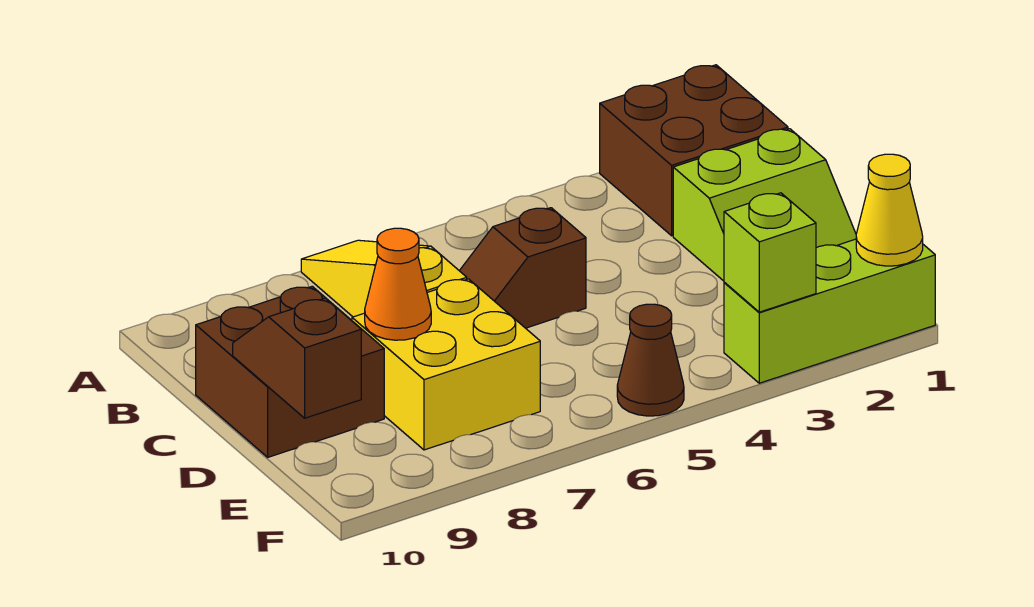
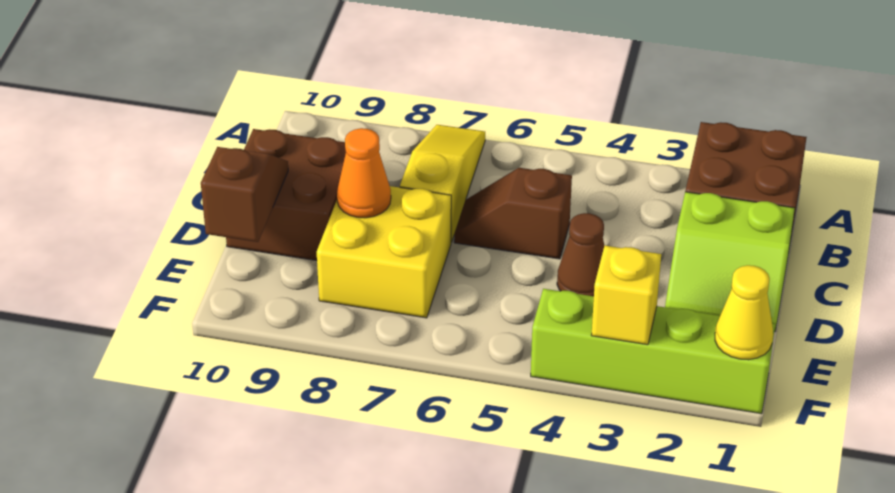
lime 1x3 brick [724,239,935,383] -> lime 1x4 brick [531,289,775,414]
lime 1x1 brick [724,193,816,312] -> yellow 1x1 brick [591,245,661,345]
brown 1x1 cone [617,304,684,416] -> brown 1x1 cone moved to [557,213,604,296]

